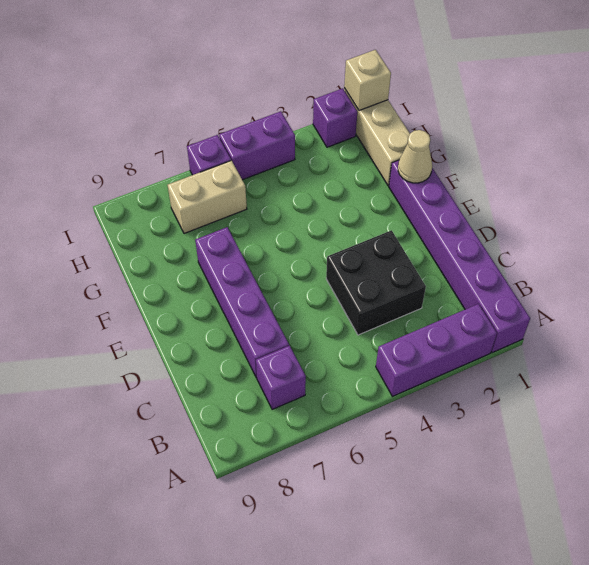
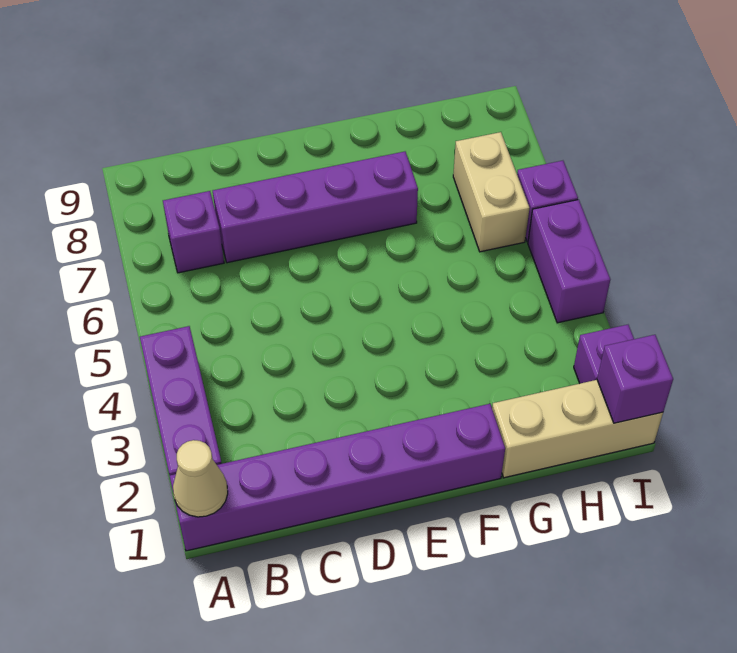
black 2x2 brick [326,230,426,335] -> none
tan 1x1 cone [398,130,432,183] -> tan 1x1 cone moved to [173,440,228,517]
tan 1x1 brick [344,50,391,110] -> purple 1x1 brick [597,335,673,423]

